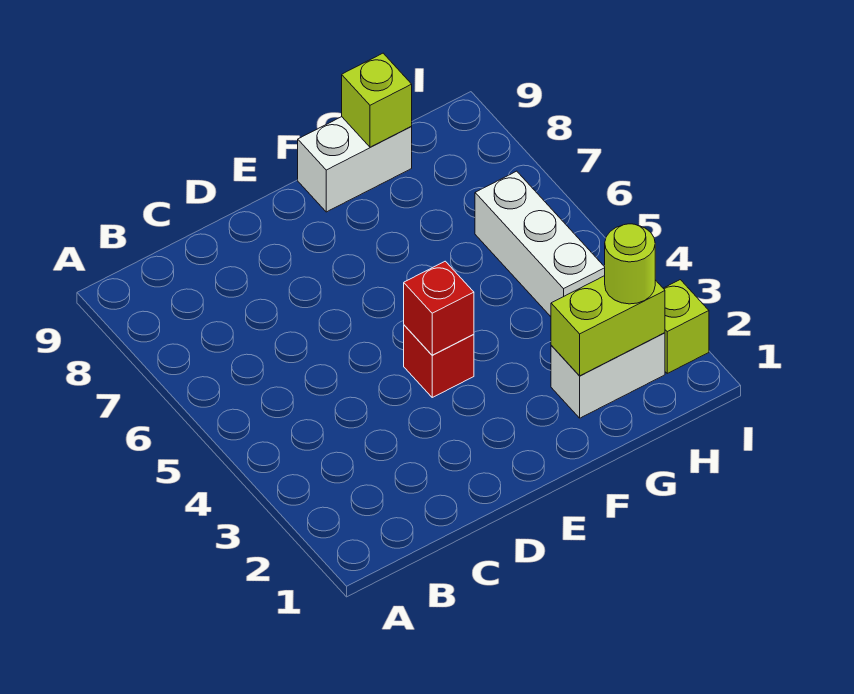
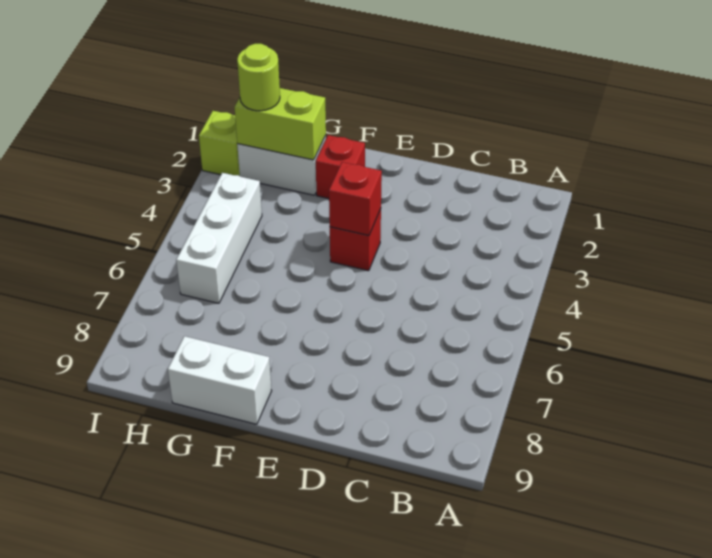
none -> red 1x1 brick [316,135,365,199]
lime 1x1 brick [342,53,412,147] -> none

